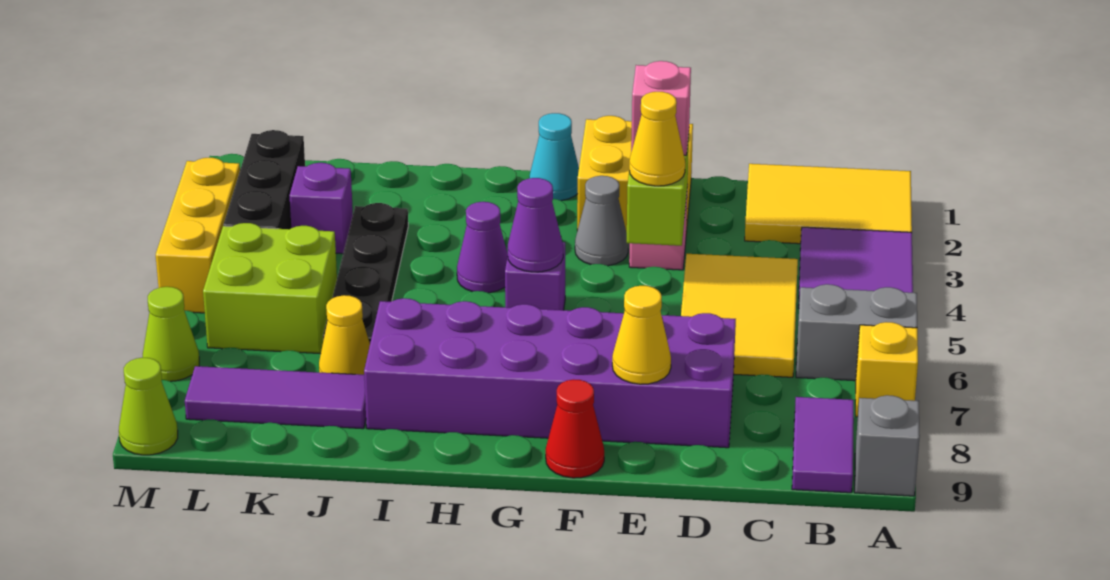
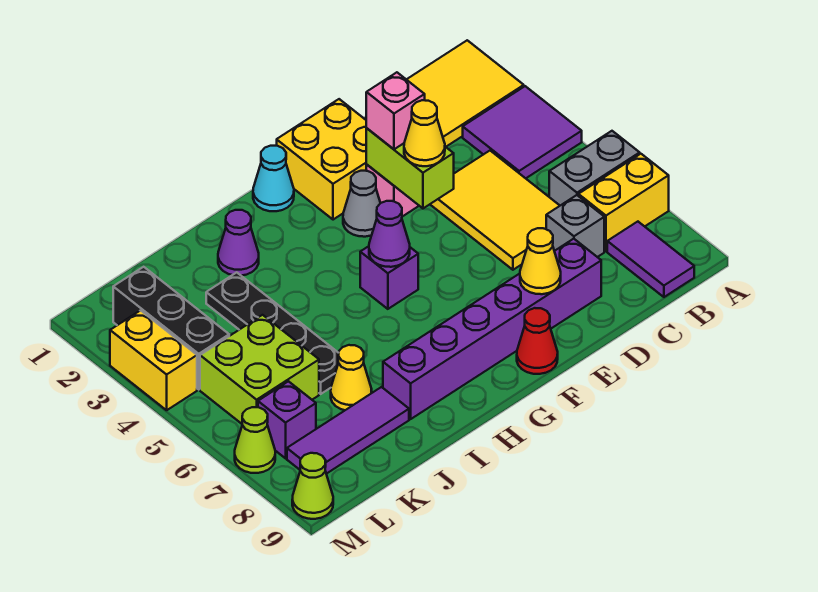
yellow 1x1 brick [855,322,918,417] -> yellow 1x2 brick [578,154,669,251]
grey 1x1 brick [855,395,920,496] -> grey 1x1 brick moved to [546,195,604,257]
purple 2x6 brick [364,298,736,448] -> purple 1x6 brick [383,239,601,419]
purple 1x1 cone [457,202,508,293] -> purple 1x1 cone moved to [218,210,259,276]
purple 1x1 brick [290,163,353,254] -> purple 1x1 brick moved to [258,381,316,458]
yellow 1x3 brick [156,158,240,313] -> yellow 1x2 brick [110,310,197,410]

